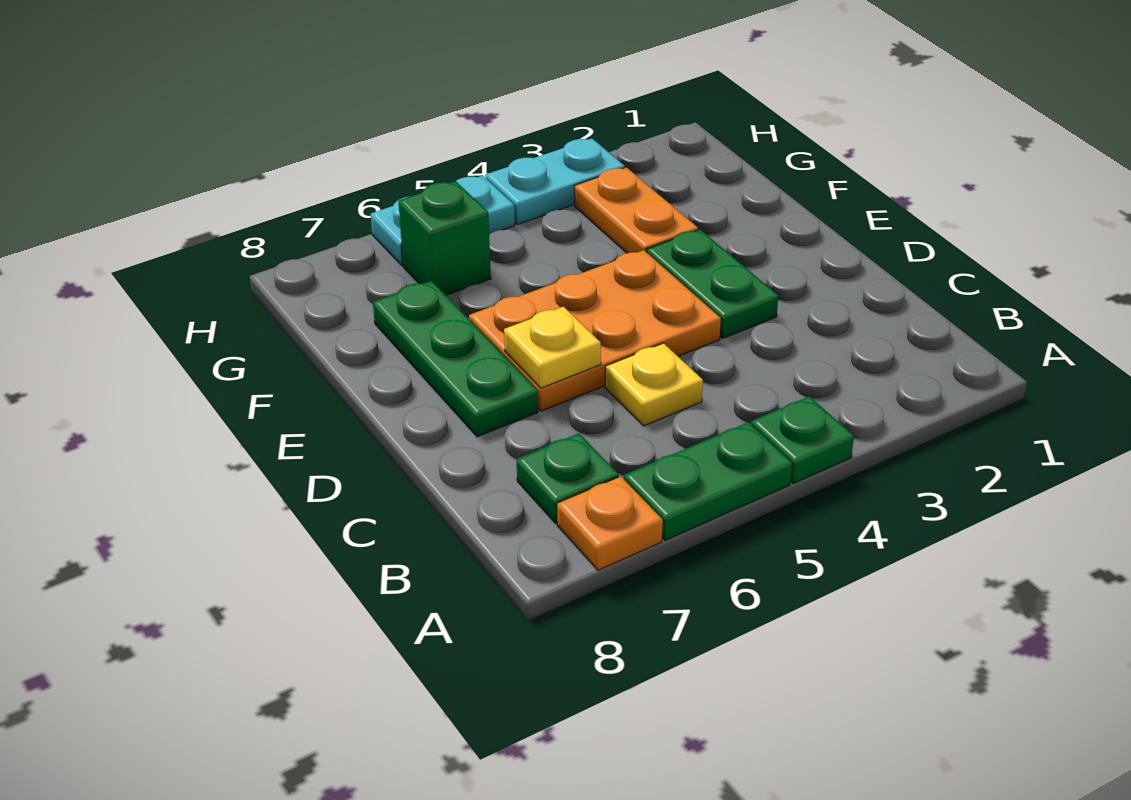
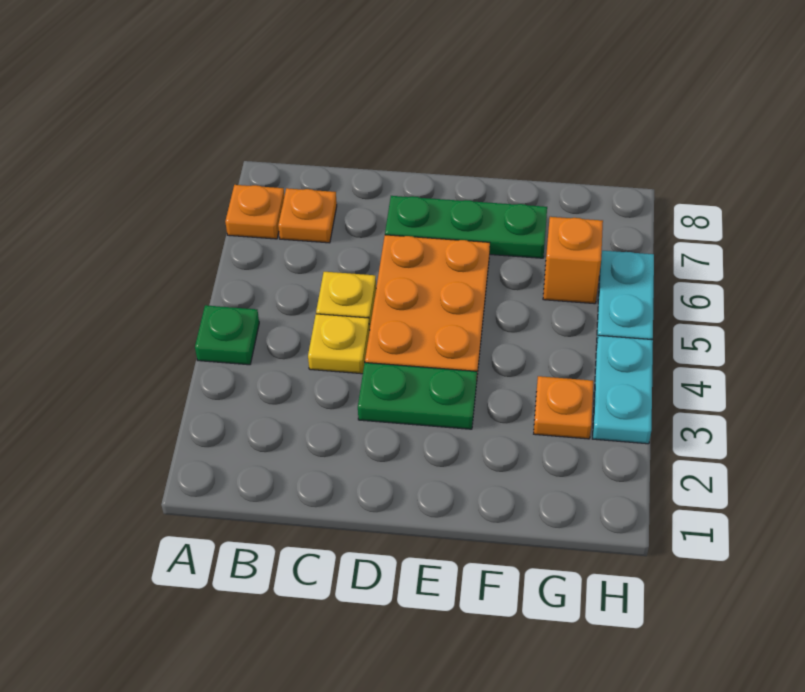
green 1x2 plate [624,422,792,540] -> none
green 1x1 plate [517,433,619,523] -> orange 1x1 plate [278,188,337,243]
yellow 1x1 plate [504,307,601,388] -> yellow 1x1 plate moved to [308,314,370,374]
orange 1x2 plate [574,167,698,253] -> orange 1x1 plate [534,376,593,439]
green 1x1 brick [398,181,491,295] -> orange 1x1 brick [543,217,603,304]

